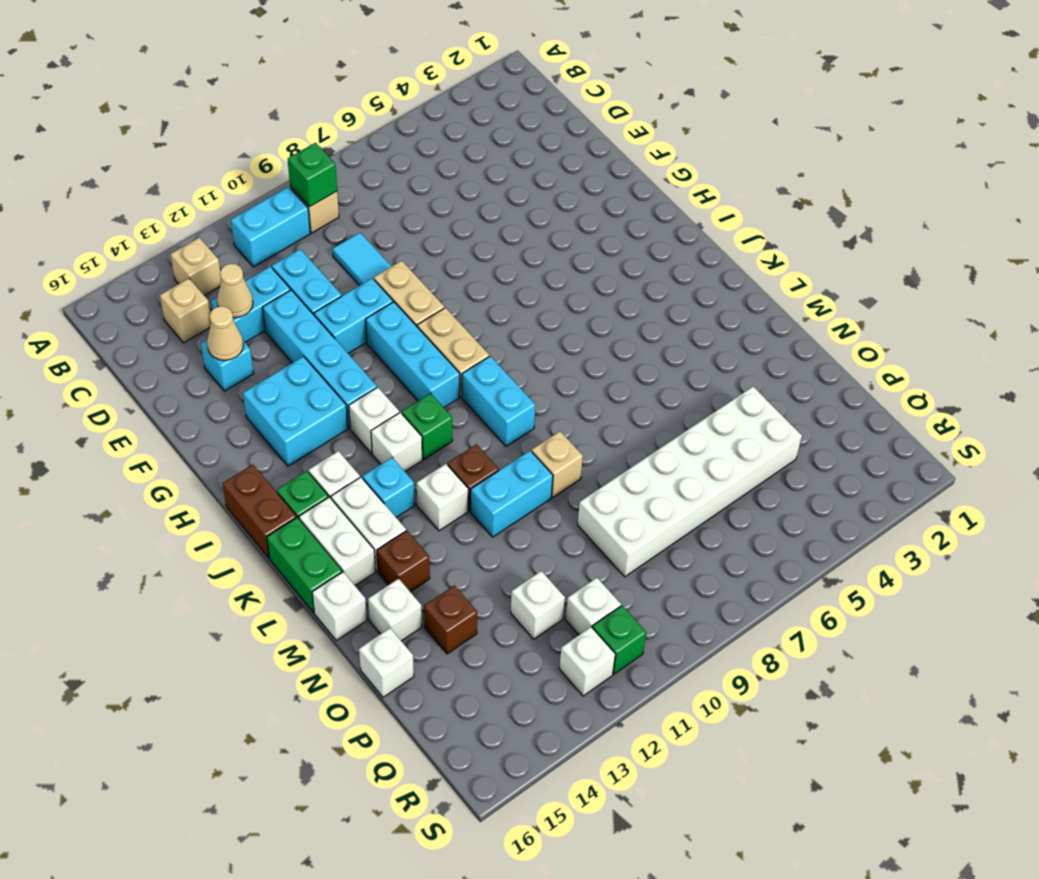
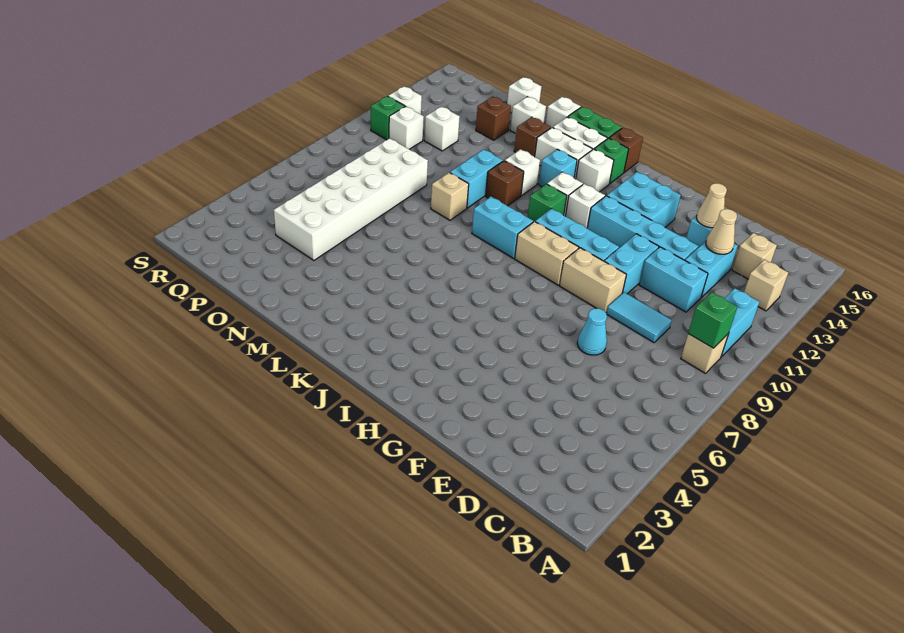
none -> cyan 1x1 cone [577,308,607,355]
brown 1x2 brick [223,465,297,558] -> brown 1x1 brick [609,128,643,172]

